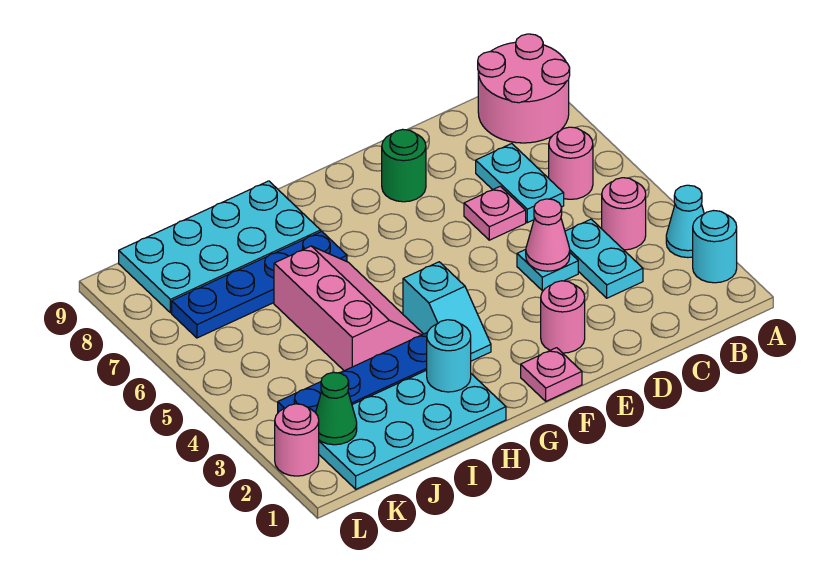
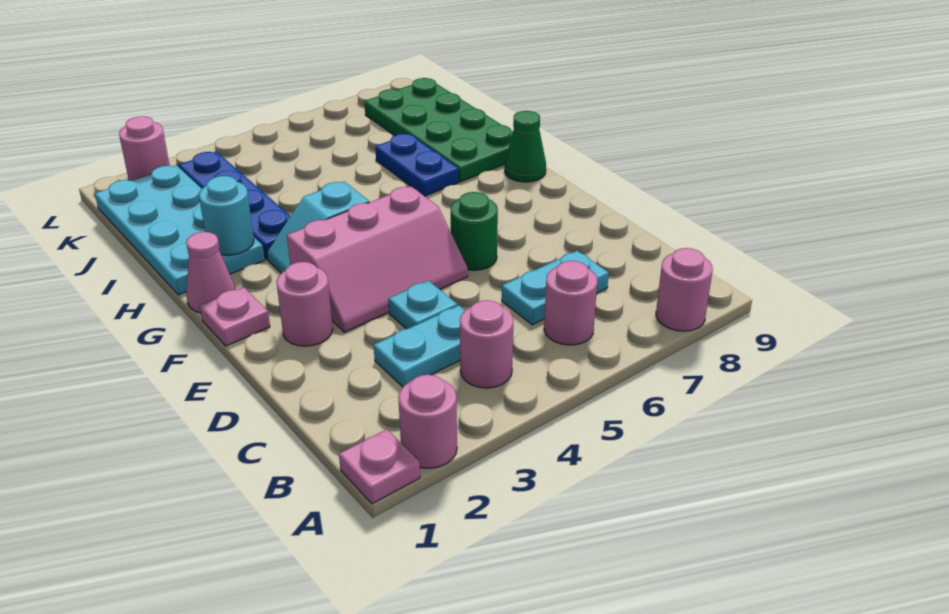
cyan 1x1 round brick [693,211,737,283] -> pink 1x1 round brick [398,375,457,468]
cyan 1x1 cone [666,185,704,258] -> none
pink 2x2 round brick [478,34,570,143] -> pink 1x1 round brick [656,248,713,331]
pink 1x1 cone [526,199,570,271] -> pink 1x1 cone moved to [186,232,235,313]
pink 1x1 plate [464,186,526,240] -> pink 1x1 plate moved to [339,429,420,504]
green 1x1 round brick [382,129,426,202] -> green 1x1 round brick moved to [451,192,498,270]
pink 2x3 slope [274,246,423,371] -> pink 2x3 slope moved to [287,186,468,332]
blue 1x4 plate [172,231,347,338] -> blue 1x2 plate [375,134,459,196]
cyan 2x4 plate [119,181,321,313] -> green 2x4 plate [364,78,513,182]
green 1x1 cone [316,372,357,445] -> green 1x1 cone moved to [505,111,546,182]

